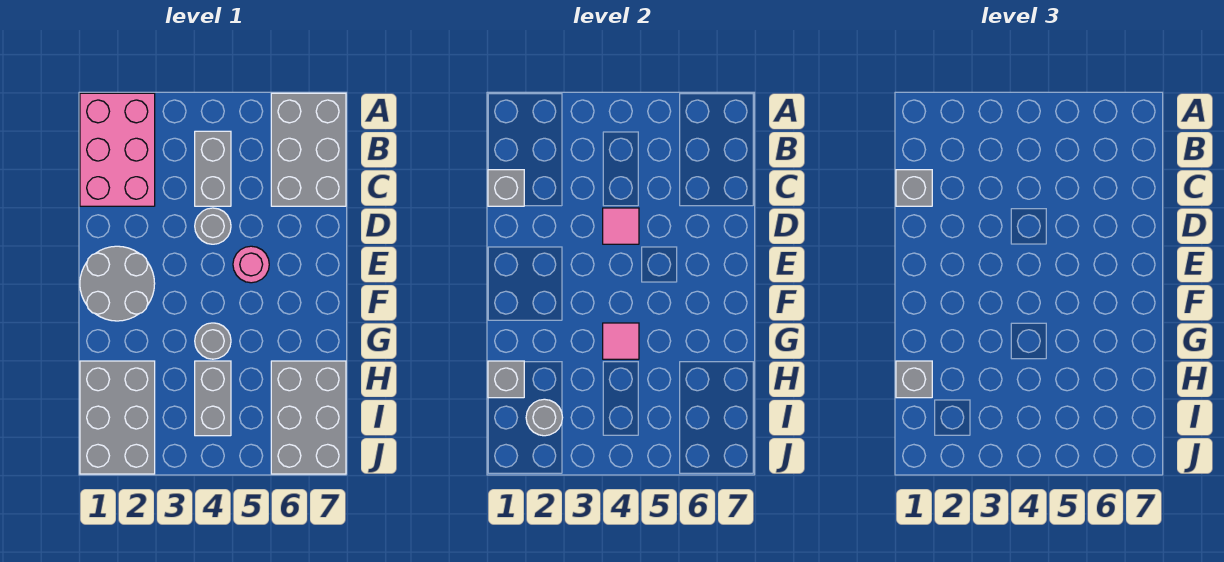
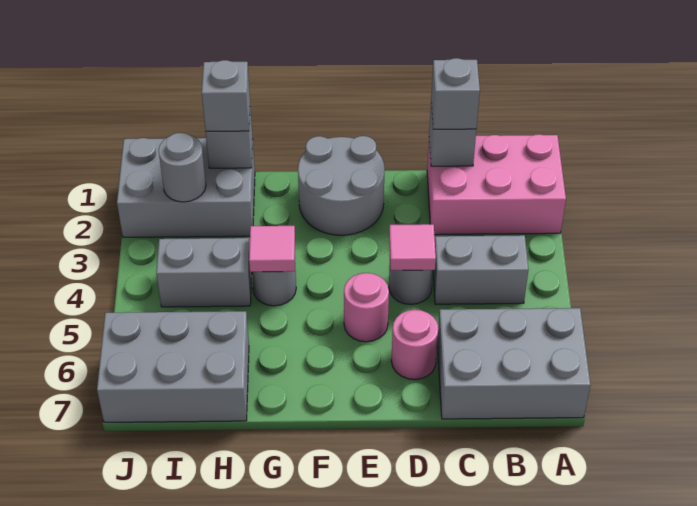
none -> pink 1x1 round brick [391,310,438,380]

